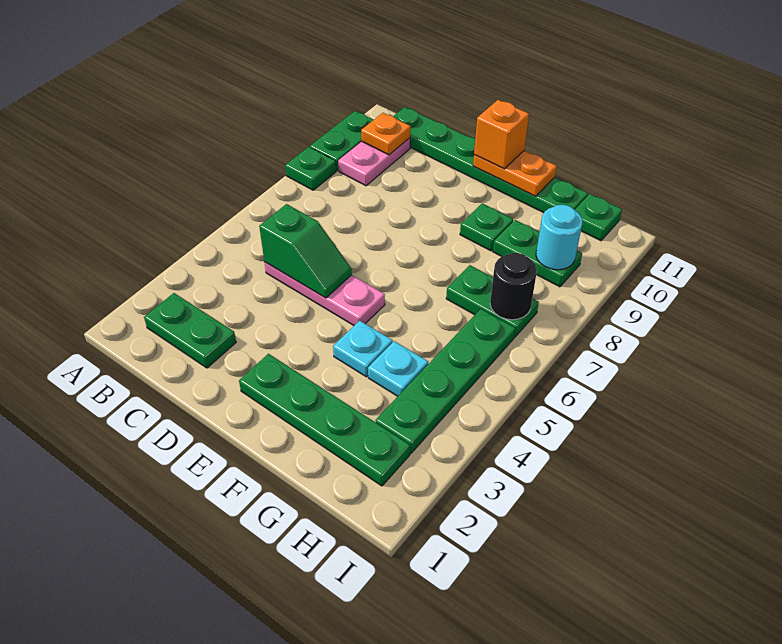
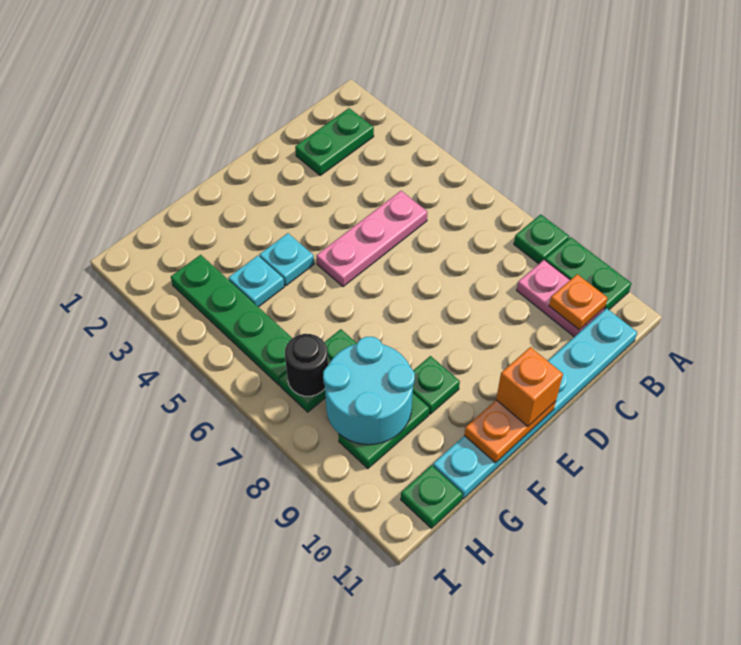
green 1x6 plate [393,107,588,213] -> cyan 1x6 plate [433,308,637,499]
green 1x2 slope [259,204,352,298] -> none
green 1x4 plate [239,354,410,486] -> none
cyan 1x1 round brick [536,205,582,270] -> cyan 2x2 round brick [323,337,415,445]

